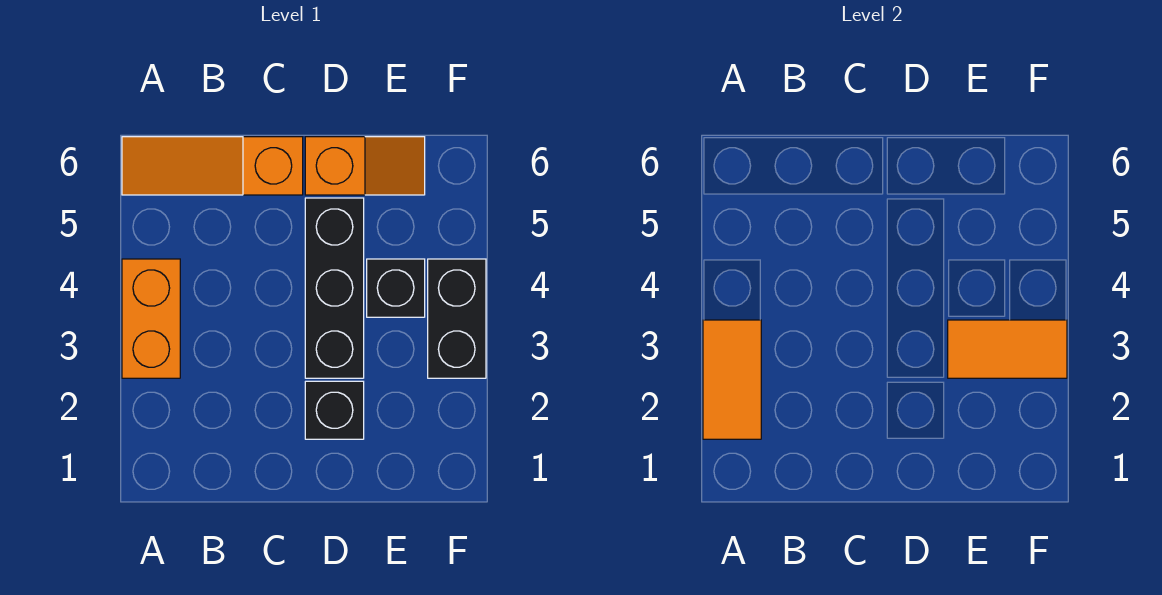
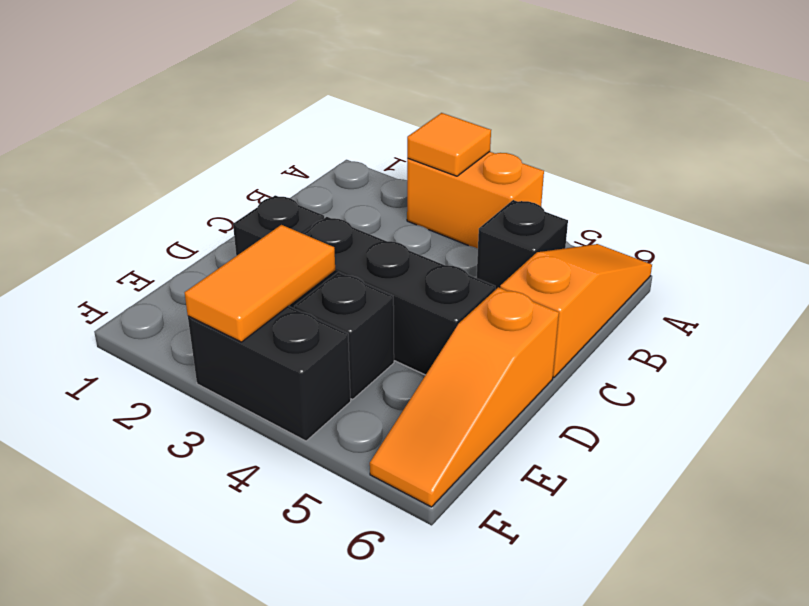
orange 1x2 tile [703,320,761,439] -> orange 1x1 tile [407,113,491,176]
none -> black 1x1 brick [477,200,568,290]
orange 1x2 slope [305,137,425,195] -> orange 1x3 slope [370,287,559,507]

